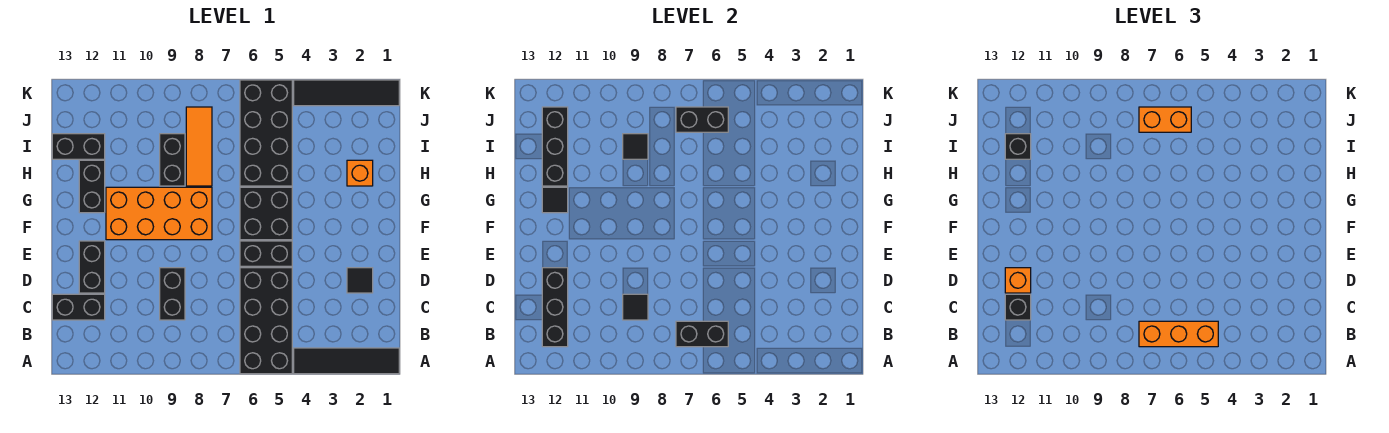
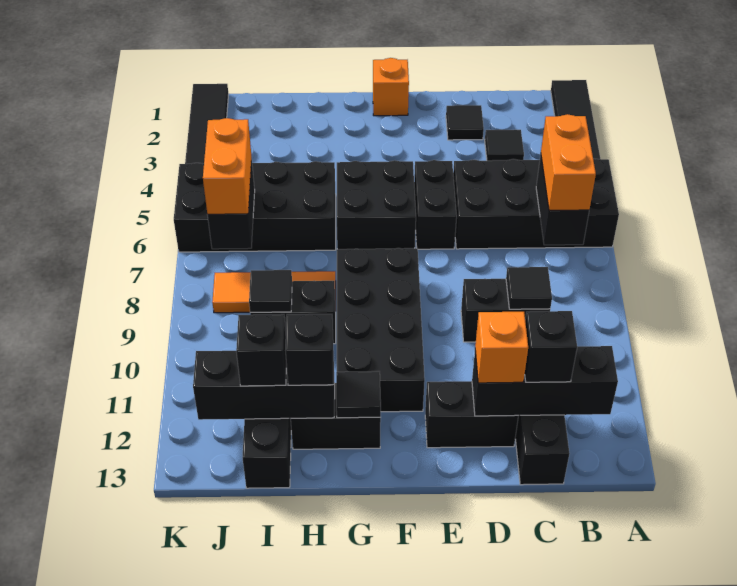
orange 1x3 brick [1139,321,1218,347] -> orange 1x2 brick [541,114,596,210]
none -> black 1x1 tile [485,130,524,161]
orange 2x4 brick [106,187,212,240] -> black 2x4 brick [337,248,425,412]
orange 1x1 brick [347,160,373,186] -> orange 1x1 brick moved to [373,58,409,116]
none -> black 1x1 brick [286,314,333,385]

